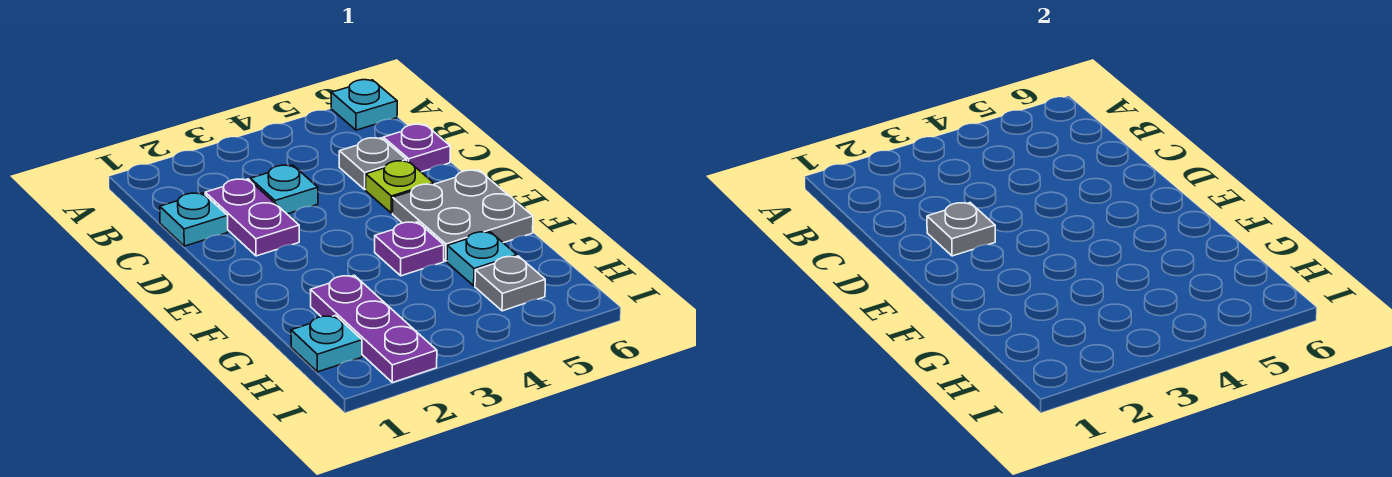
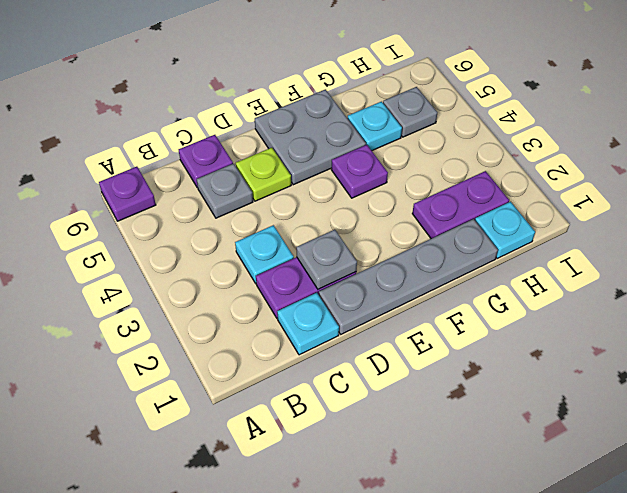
cyan 1x1 plate [331,80,397,130] -> purple 1x1 plate [99,167,156,221]
none -> grey 1x4 plate [319,219,498,334]
purple 1x3 plate [310,275,437,383] -> purple 1x2 plate [412,171,509,239]

